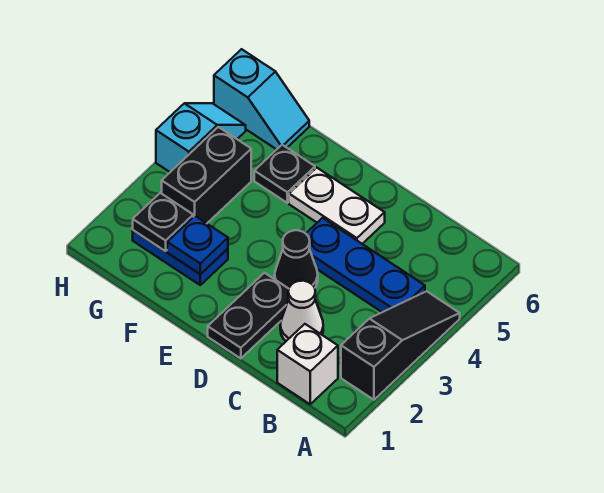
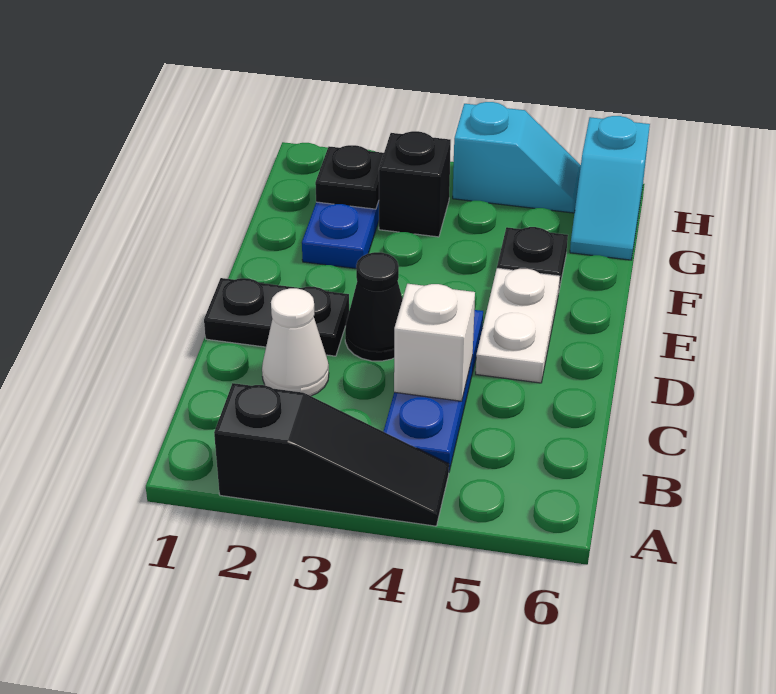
white 1x1 brick [277,324,338,404] -> white 1x1 brick moved to [394,284,475,401]
blue 1x1 plate [167,216,228,274] -> none
black 1x2 brick [162,127,251,223] -> black 1x1 brick [379,131,451,237]

